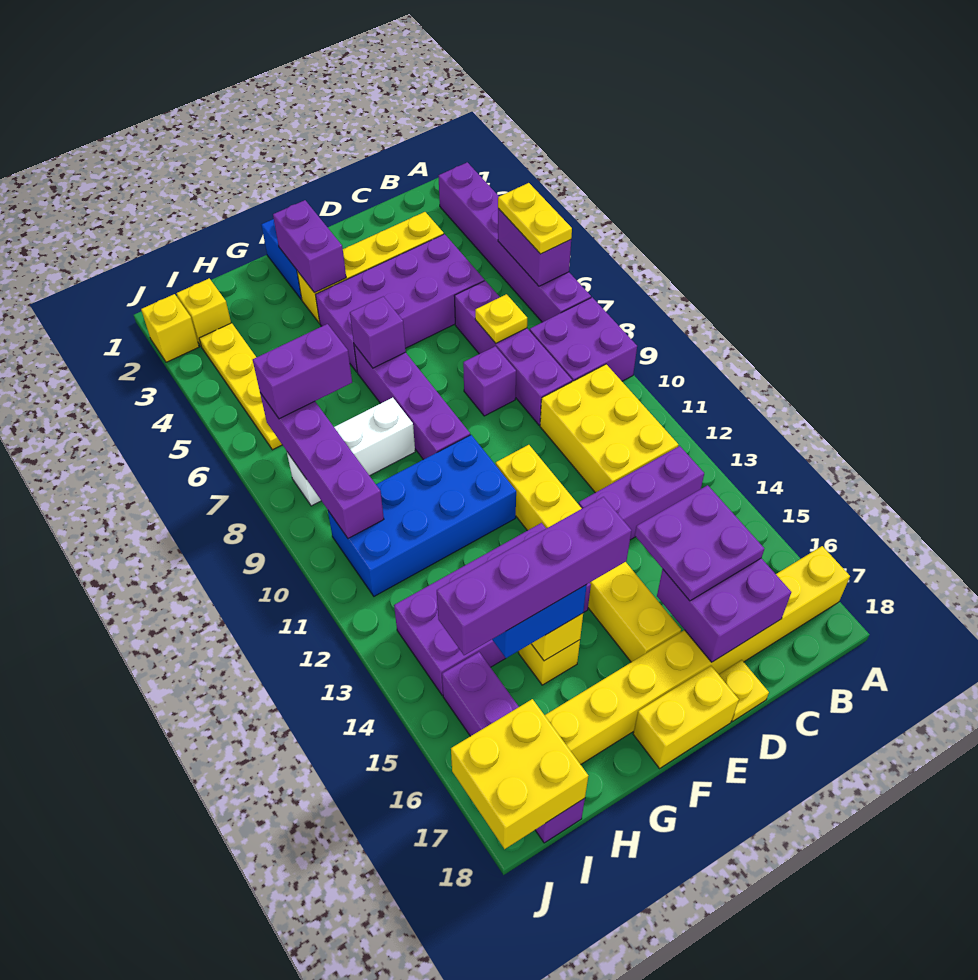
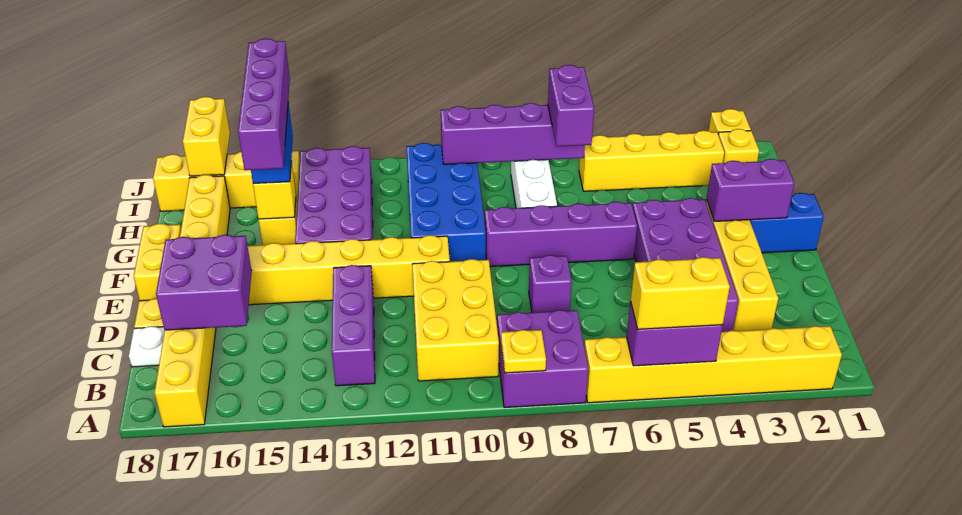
purple 1x6 brick [439,162,591,322] -> yellow 1x6 brick [584,326,842,403]
yellow 1x2 plate [498,183,572,254] -> yellow 1x2 brick [631,257,730,329]
yellow 2x3 brick [540,364,678,493] -> yellow 2x3 brick turned to [412,259,499,381]
purple 1x4 brick [455,281,572,425] -> none
yellow 1x1 plate [475,294,527,343] -> yellow 1x1 plate moved to [501,330,546,373]
purple 2x2 plate [635,485,764,601] -> none
none -> white 1x1 plate [129,326,165,367]
purple 1x1 brick [350,297,406,368] -> none
yellow 1x4 plate [199,323,282,450] -> yellow 1x4 brick [579,131,724,191]
purple 1x4 brick [442,652,585,843] -> yellow 1x4 brick [153,151,300,211]
yellow 2x2 brick [451,699,588,849] -> yellow 1x2 brick [183,97,230,176]

